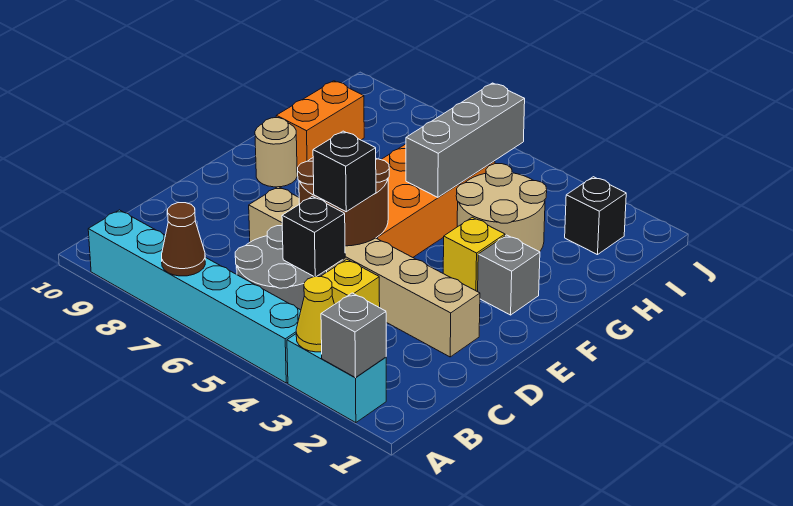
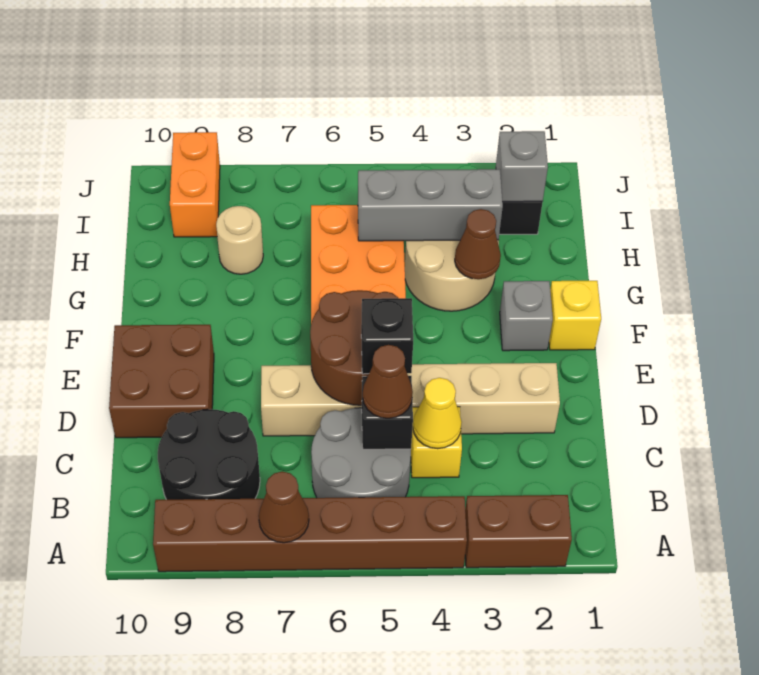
cyan 1x2 brick [287,334,386,423] -> brown 1x2 brick [465,495,572,568]
grey 1x1 brick [321,293,386,378] -> grey 1x1 brick moved to [496,131,548,202]
yellow 1x1 cone [296,276,334,352] -> yellow 1x1 cone moved to [413,378,462,449]
cyan 1x6 brick [88,210,301,383] -> brown 1x6 brick [153,496,467,572]
none -> black 2x2 round brick [158,409,260,500]
none -> brown 1x1 cone [363,345,413,418]
none -> brown 2x2 brick [109,325,214,438]
yellow 1x1 brick [443,217,505,292] -> yellow 1x1 brick moved to [549,281,601,350]
tan 1x1 round brick [255,118,297,187] -> tan 1x1 round brick moved to [216,206,263,274]
none -> brown 1x1 cone [455,209,501,279]
grey 1x3 brick [406,83,525,197] -> grey 1x3 brick turned to [358,169,503,241]
orange 1x2 brick [276,81,364,168] -> orange 1x2 brick moved to [170,132,220,237]

